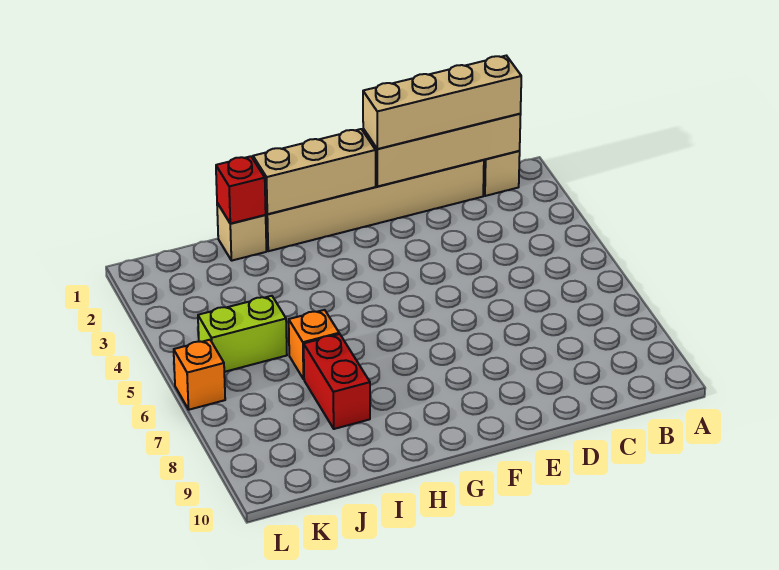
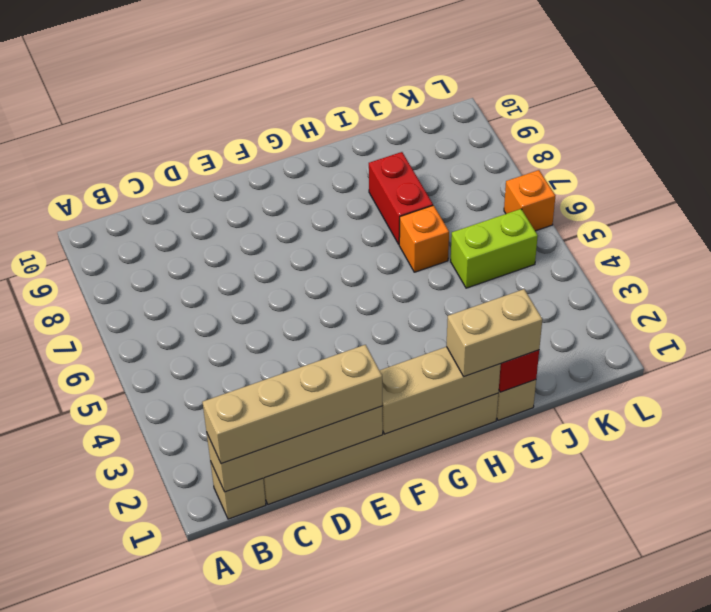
none -> tan 1x2 brick [446,289,542,377]

